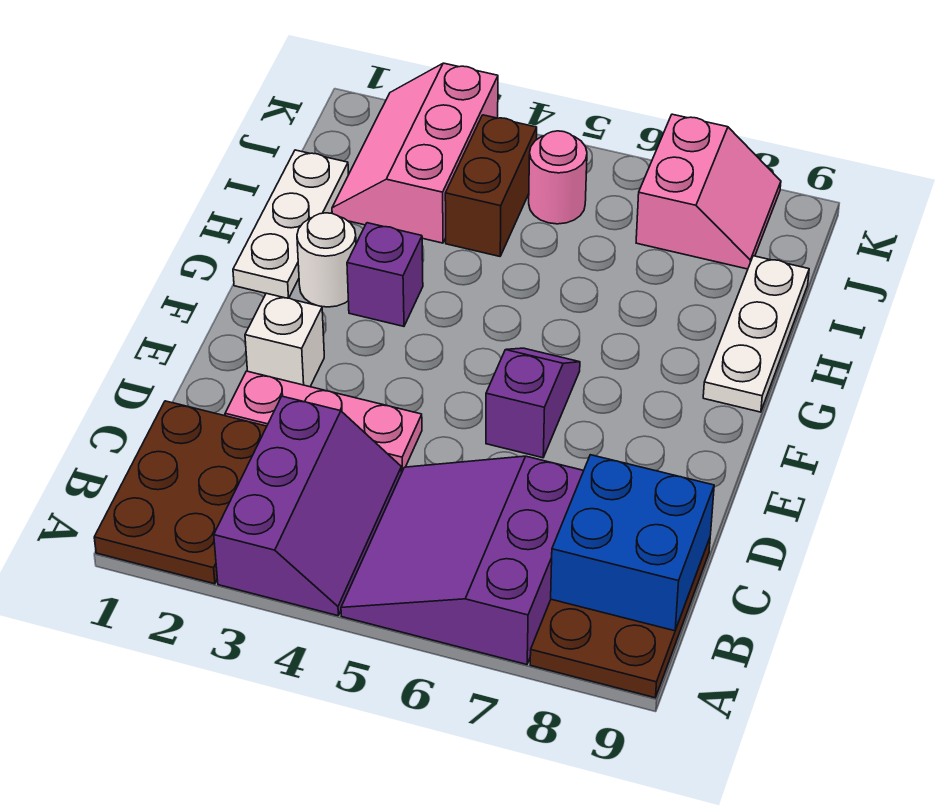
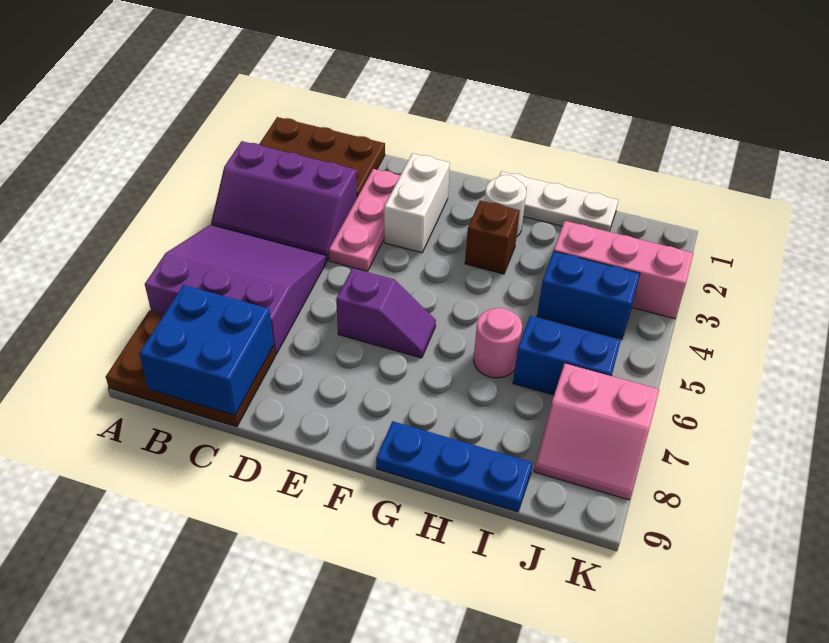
white 1x1 brick [245,293,324,387] -> white 1x2 brick [384,153,450,253]
purple 1x1 brick [347,223,423,326] -> brown 1x1 brick [465,200,520,274]
white 1x3 plate [703,256,809,412] -> blue 1x3 plate [376,421,533,512]
brown 1x2 brick [445,115,537,256] -> blue 1x2 brick [537,251,640,339]
none -> blue 1x2 brick [513,316,621,395]
pink 1x1 round brick [529,131,587,224] -> pink 1x1 round brick moved to [474,308,522,378]

